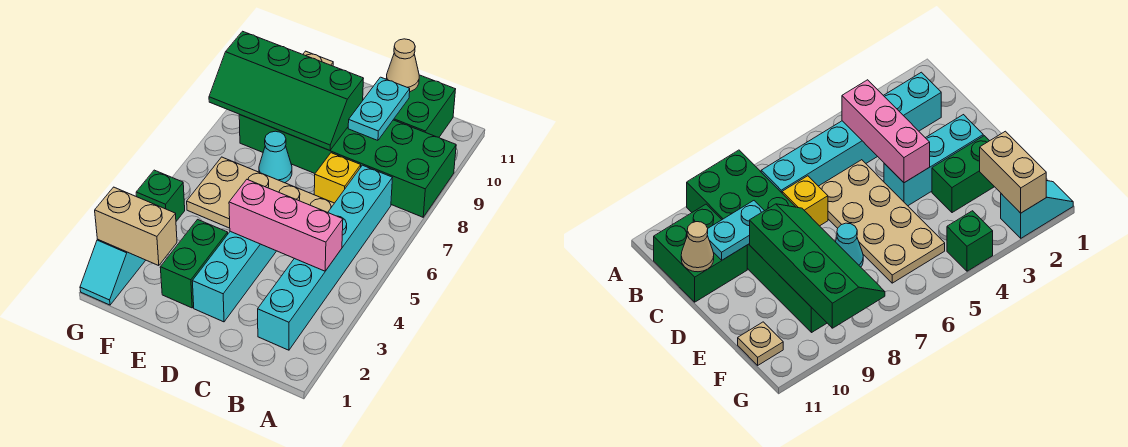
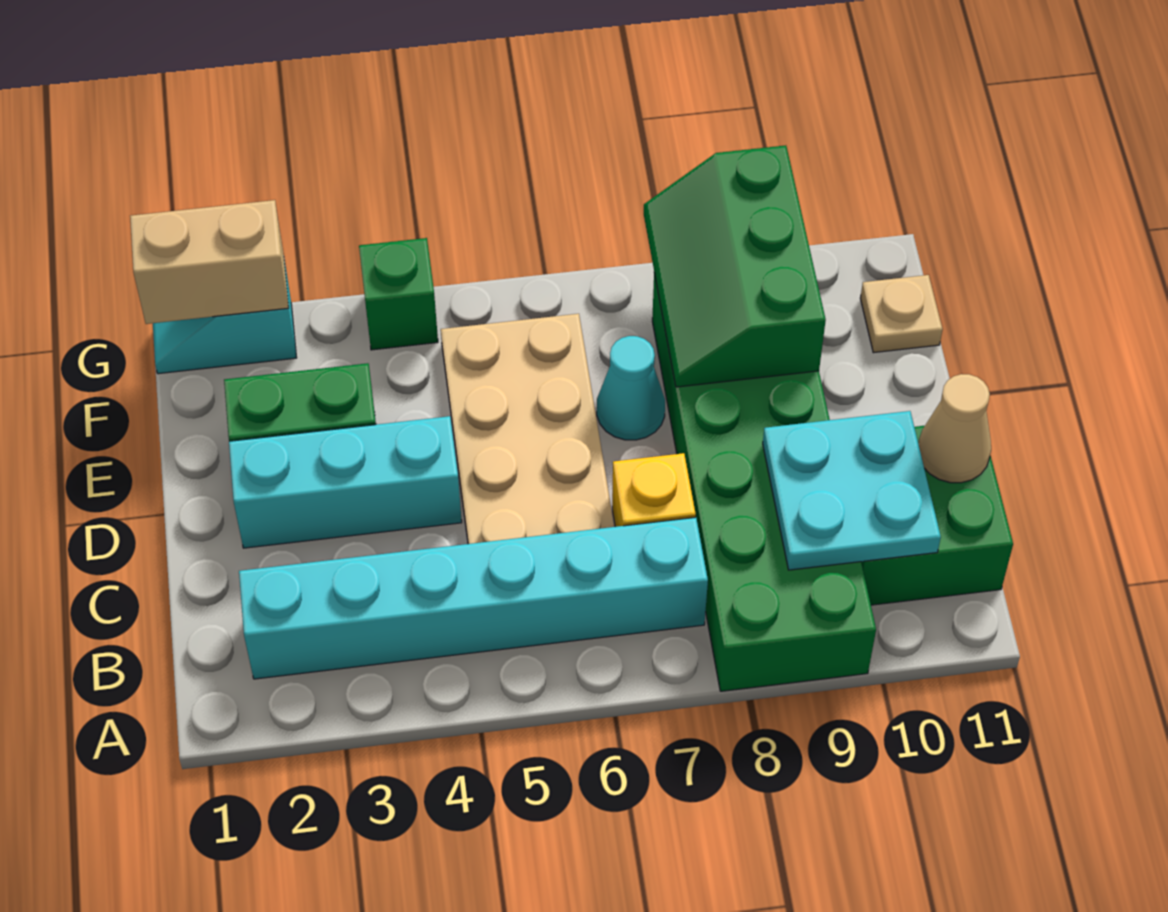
pink 1x3 brick [229,180,343,271] -> none
cyan 1x2 plate [348,77,410,140] -> cyan 2x2 plate [763,411,941,570]
green 2x4 slope [209,31,364,150] -> green 2x3 slope [644,145,826,387]
tan 1x2 brick [95,187,177,266] -> tan 1x2 brick turned to [130,200,289,324]

